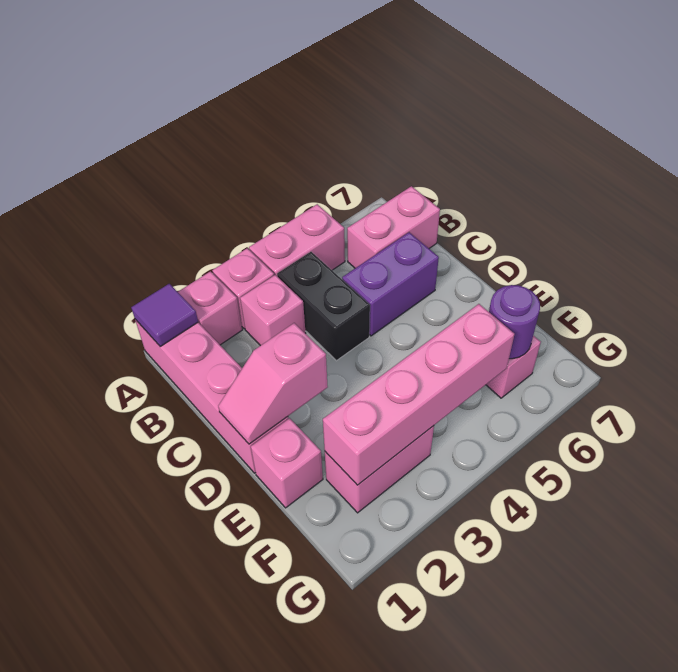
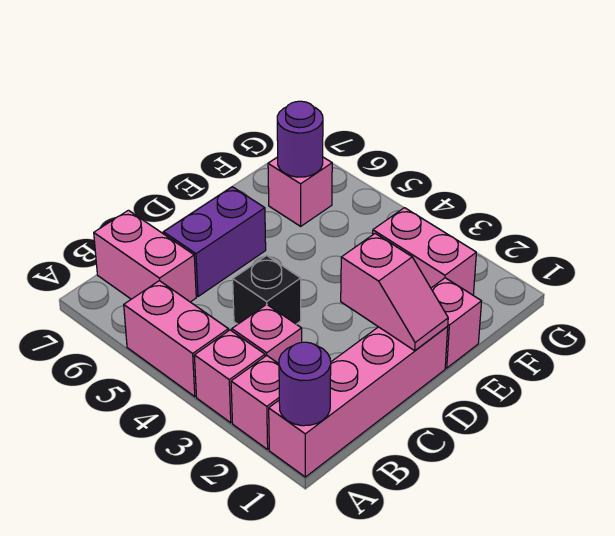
purple 1x1 tile [131,284,198,347] -> purple 1x1 round brick [279,342,331,426]
black 1x2 brick [277,252,370,361] -> black 1x1 brick [233,256,301,324]
purple 1x2 brick [342,232,439,336] -> purple 1x2 brick turned to [164,187,266,296]
pink 1x4 brick [323,304,515,485] -> none

